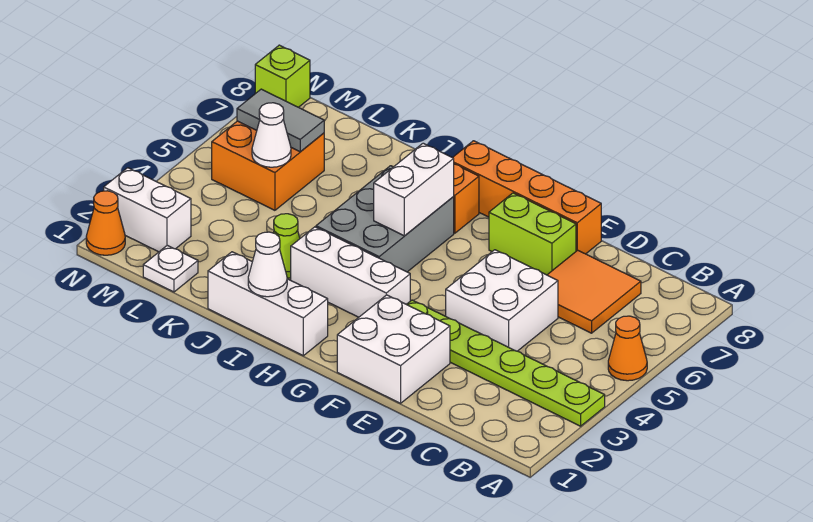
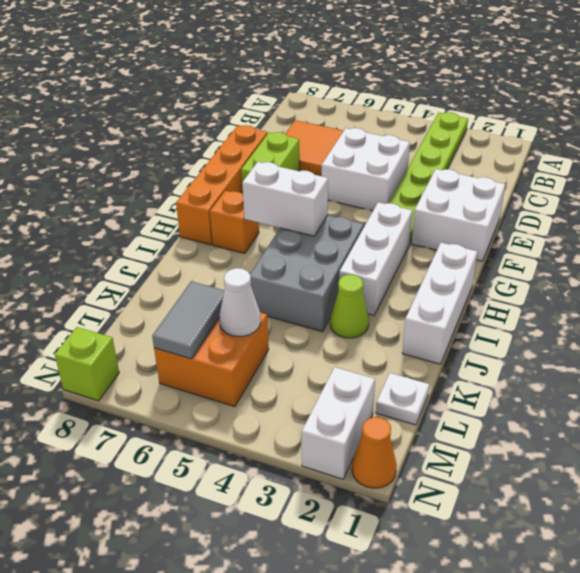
orange 1x1 cone [608,316,647,381] -> none
grey 2x3 brick [316,166,454,272] -> grey 2x3 brick turned to [250,215,364,332]
white 1x1 cone [248,232,287,297] -> none

